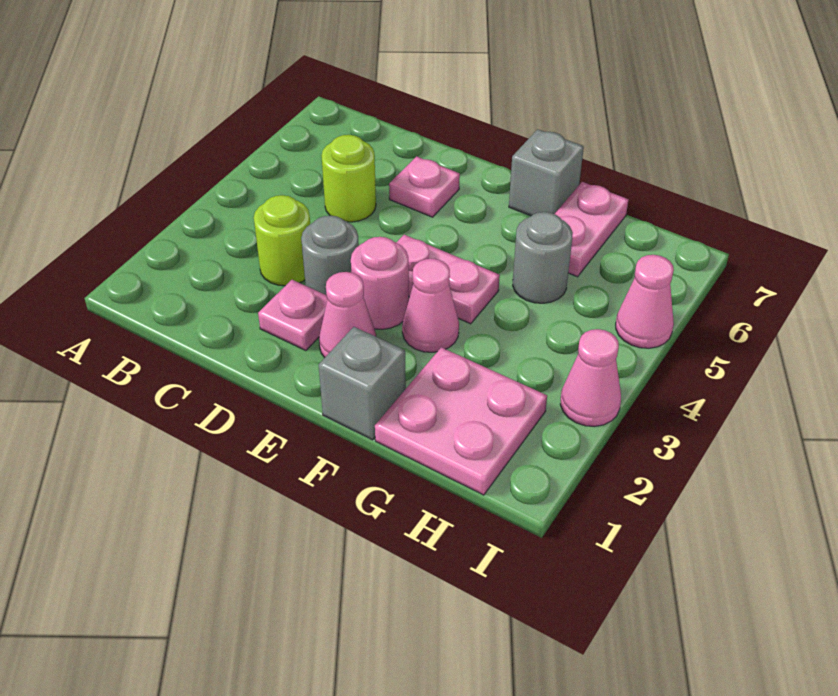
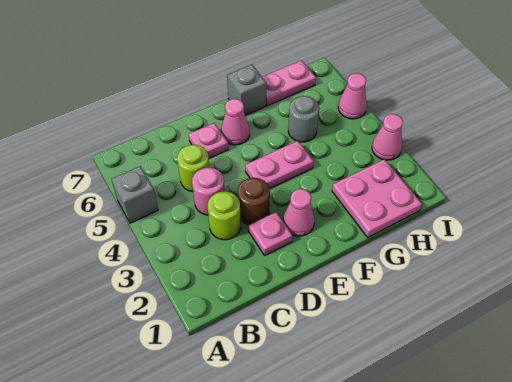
grey 1x1 round brick [301,216,359,295] -> brown 1x1 round brick [238,178,270,225]
pink 1x1 round brick [351,237,409,329] -> pink 1x1 round brick moved to [192,168,225,215]
grey 1x1 brick [319,327,406,440] -> grey 1x1 brick moved to [111,166,158,223]
pink 1x1 cone [402,259,459,352] -> pink 1x1 cone moved to [221,99,250,145]
pink 1x2 plate [555,182,628,277] -> pink 1x2 plate turned to [262,60,316,106]

